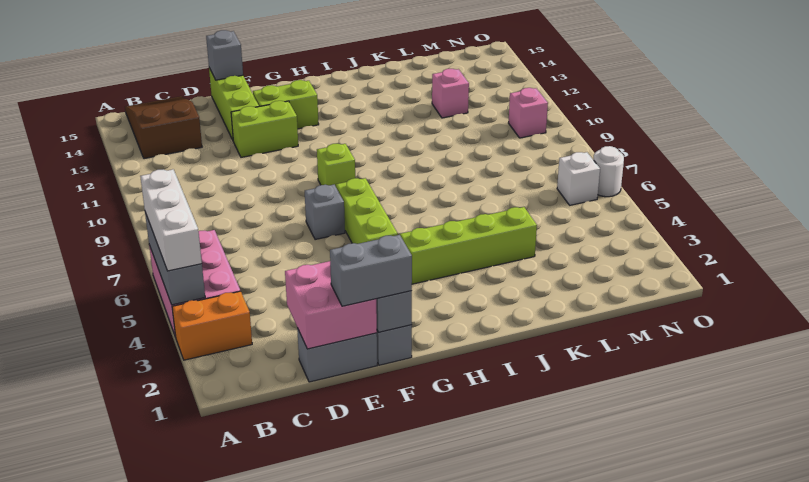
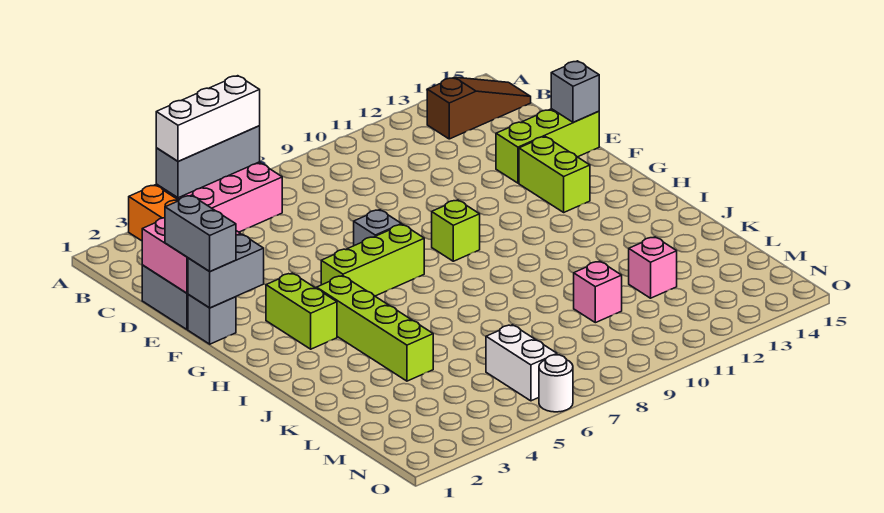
brown 2x3 slope [125,96,202,159] -> brown 1x3 slope [427,77,531,139]
lime 1x2 brick [231,101,298,157] -> lime 1x2 brick moved to [266,273,337,349]
white 1x1 brick [557,152,600,205] -> white 1x2 brick [486,325,557,401]
pink 1x1 brick [509,88,548,138] -> pink 1x1 brick moved to [574,261,622,323]

